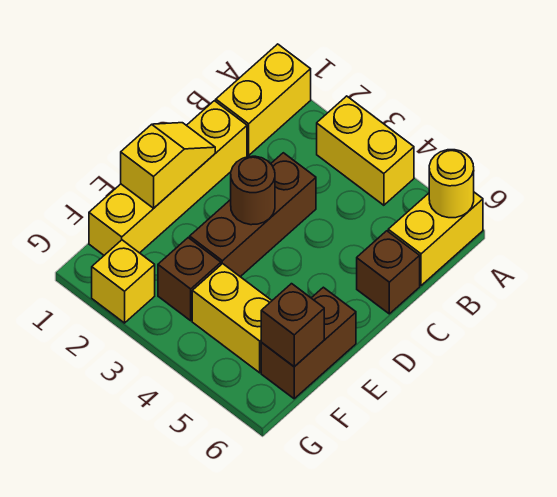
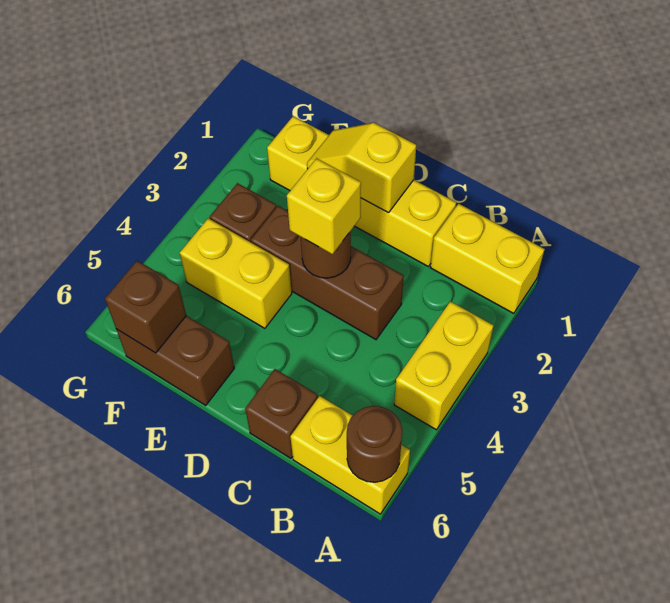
yellow 1x1 round brick [429,150,474,218] -> brown 1x1 round brick [347,406,403,482]
yellow 1x2 slope [121,123,215,208] -> yellow 1x2 slope turned to [307,123,416,213]
yellow 1x2 brick [192,264,272,373] -> yellow 1x2 brick turned to [180,218,292,328]
yellow 1x1 brick [92,240,155,323] -> yellow 1x1 brick moved to [287,158,361,254]

